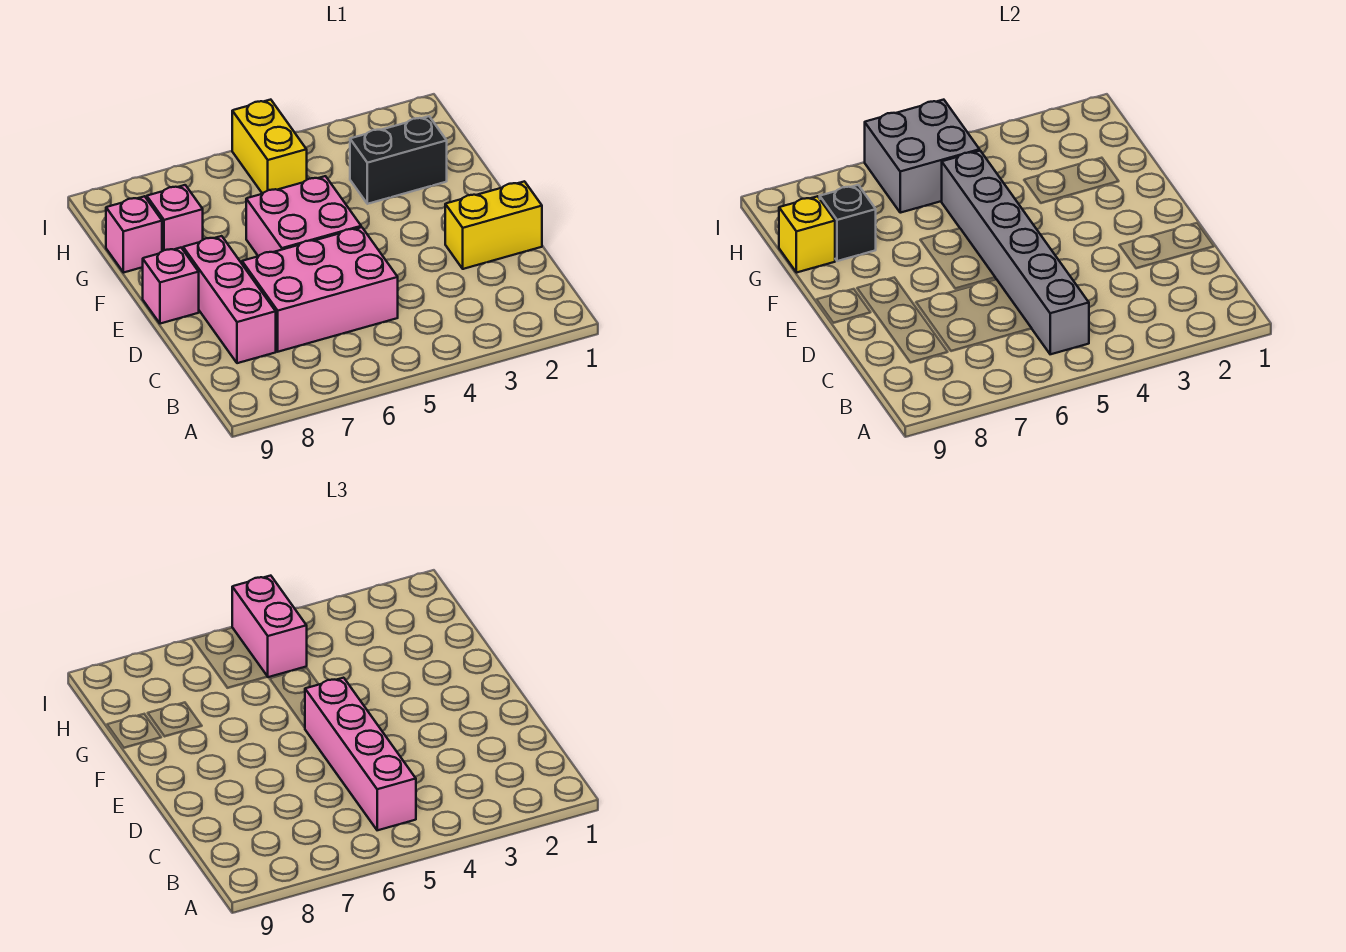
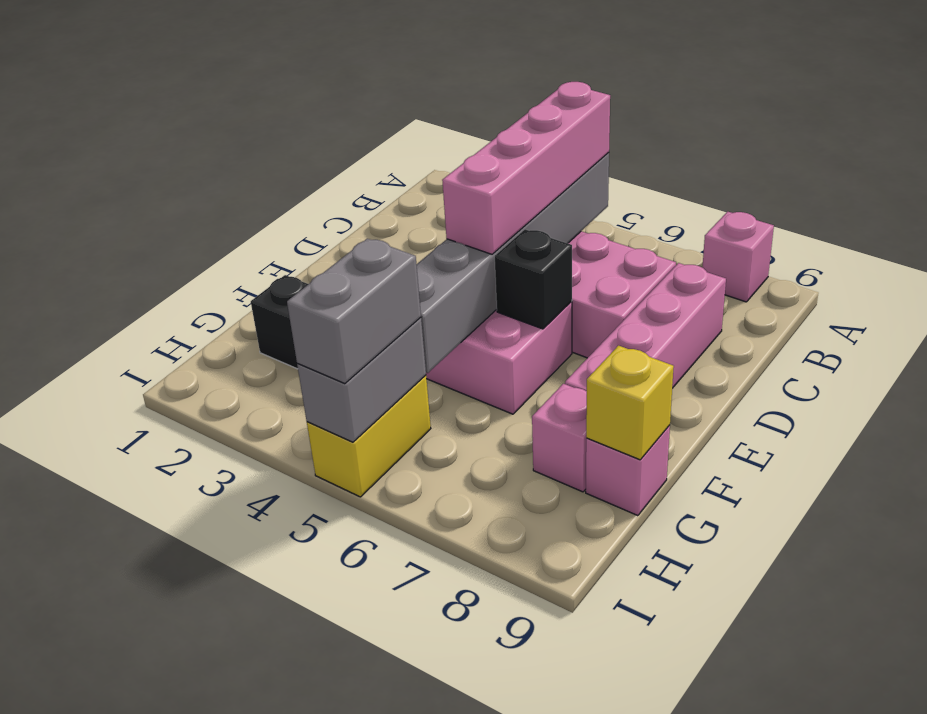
pink 1x3 brick [183,236,276,363] -> pink 1x4 brick [565,263,726,391]
yellow 1x2 brick [445,181,542,269] -> none
pink 1x1 brick [143,248,199,324] -> pink 1x1 brick moved to [702,212,774,302]
black 1x1 brick [820,185,876,261] -> black 1x1 brick moved to [495,229,572,329]
grey 2x2 brick [865,100,980,213] -> grey 1x2 brick [297,317,426,442]
pink 1x2 brick [232,576,307,677] -> grey 1x2 brick [287,238,421,384]

